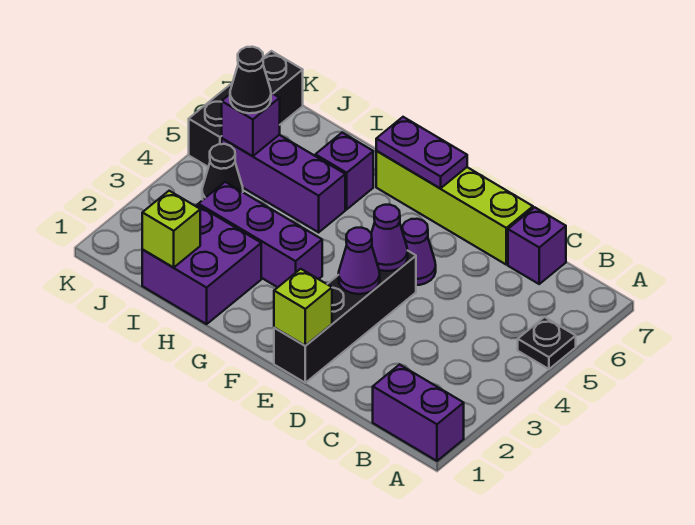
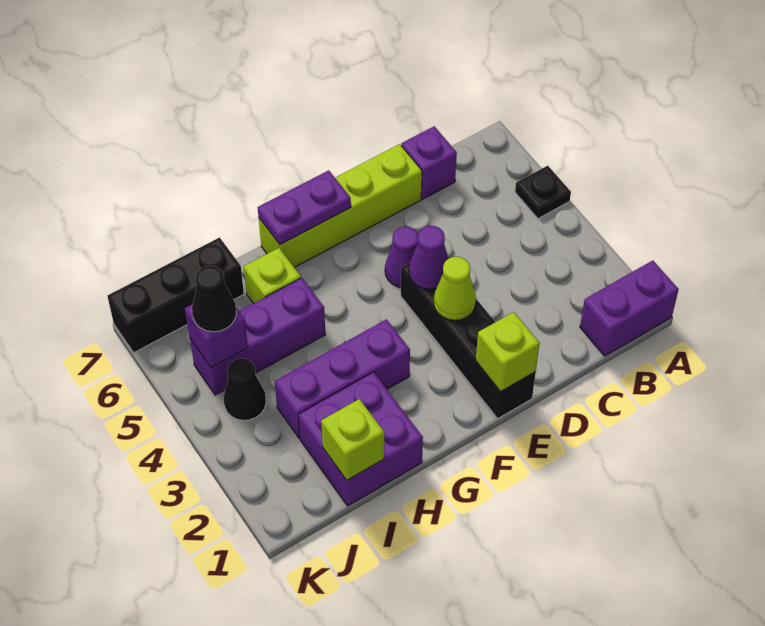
purple 1x1 cone [339,228,380,294] -> lime 1x1 cone [434,257,476,320]
purple 1x1 brick [315,133,373,209] -> lime 1x1 brick [244,248,301,304]
black 1x3 brick [189,51,303,167] -> black 1x3 brick turned to [107,238,244,353]

